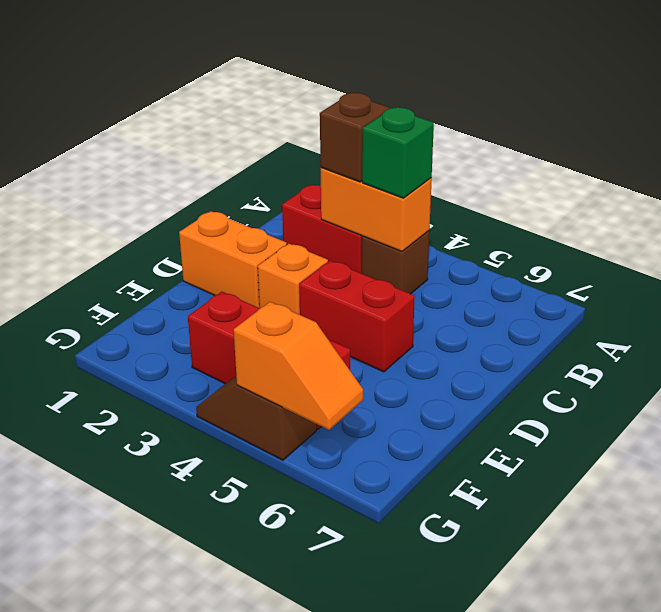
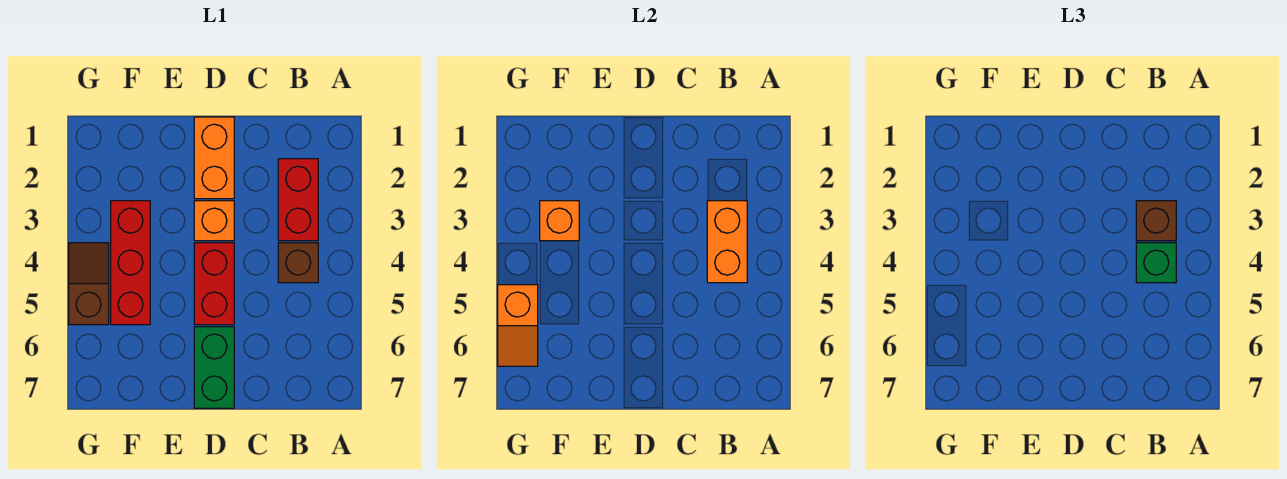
none -> green 1x2 brick [194,327,234,408]
none -> orange 1x1 brick [540,201,579,241]

